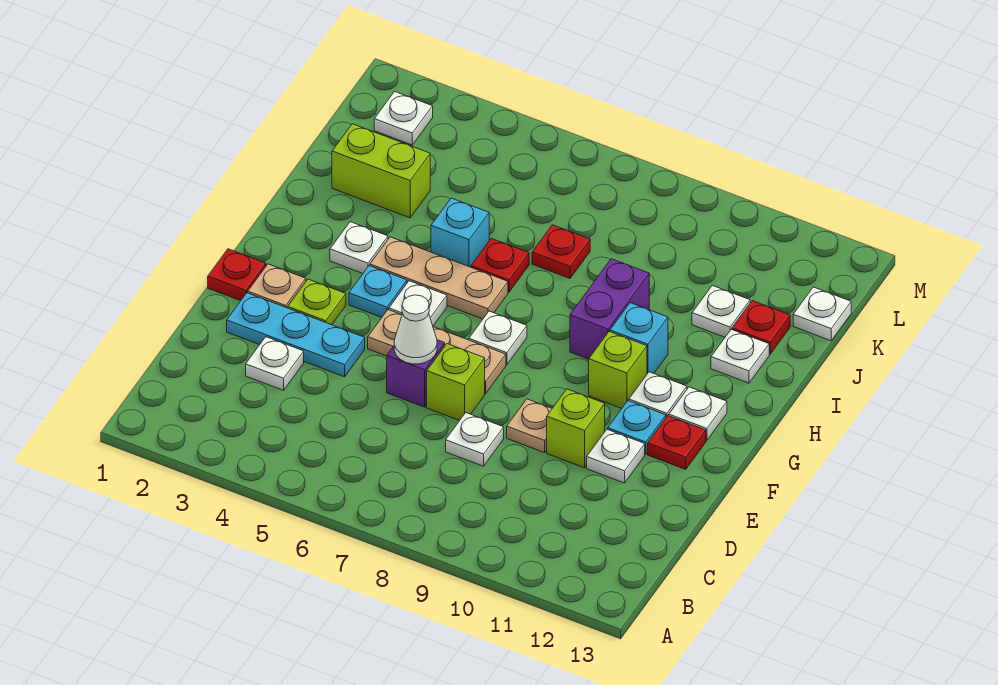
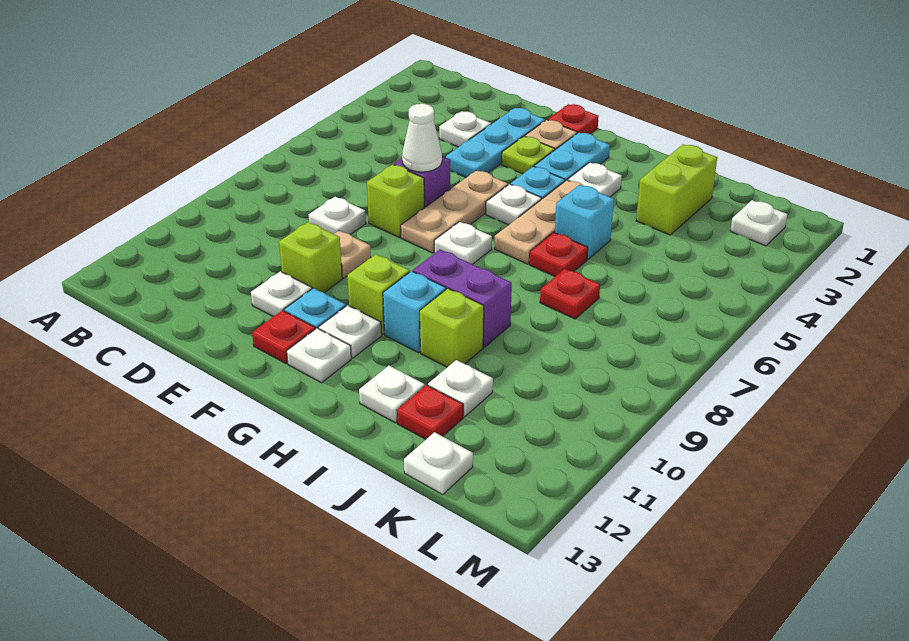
none -> cyan 1x2 plate [534,132,610,181]
none -> lime 1x1 brick [420,289,484,367]

